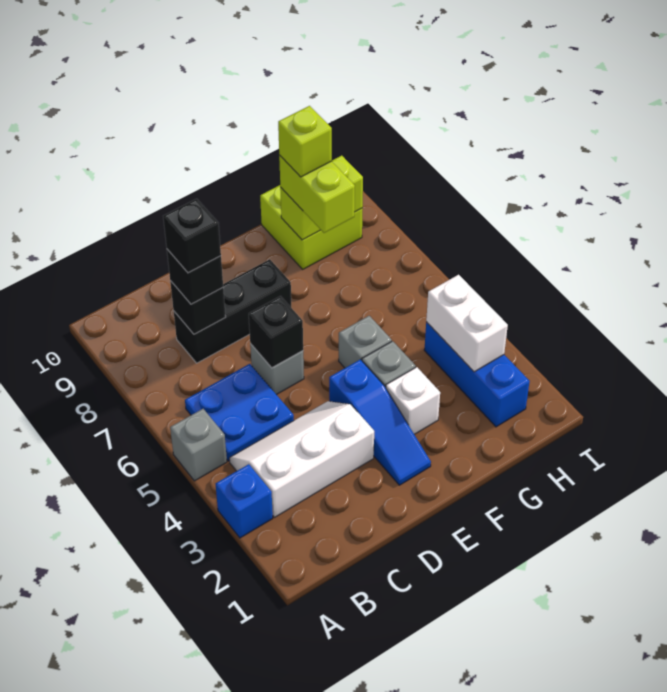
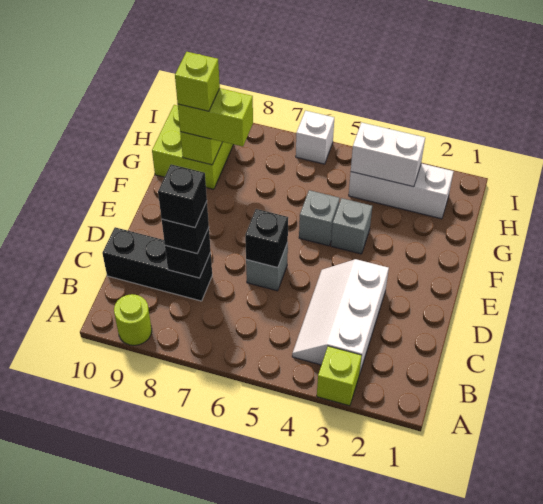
blue 1x1 brick [216,464,273,538] -> lime 1x1 brick [317,346,362,406]
grey 1x1 brick [170,409,227,481] -> none
none -> lime 1x1 round brick [114,294,152,345]
blue 2x2 plate [185,364,294,461] -> none
black 1x3 brick [174,259,291,363] -> black 1x3 brick turned to [102,227,212,301]
blue 1x3 slope [329,359,431,485] -> none
white 1x1 brick [386,367,440,434] -> white 1x1 brick moved to [296,111,334,164]
blue 1x3 brick [424,322,530,427] -> white 1x3 brick [349,163,454,219]

